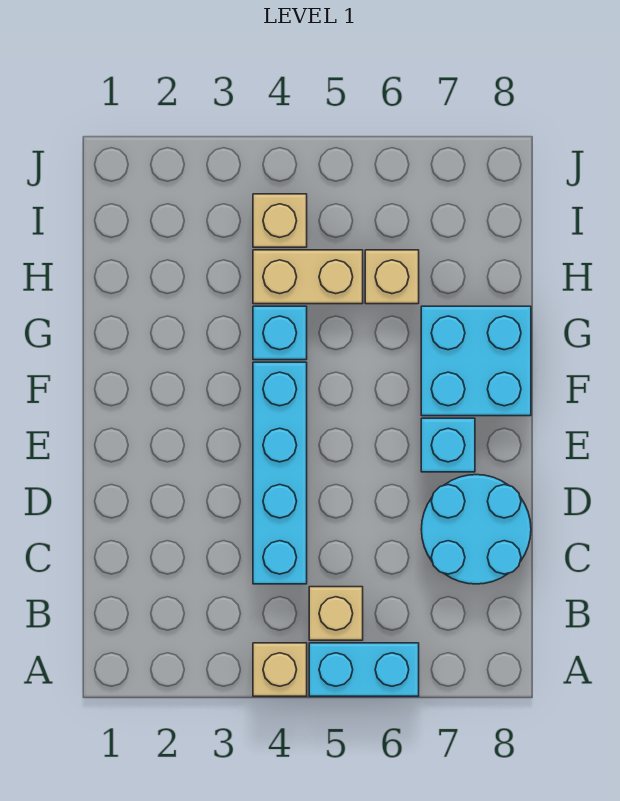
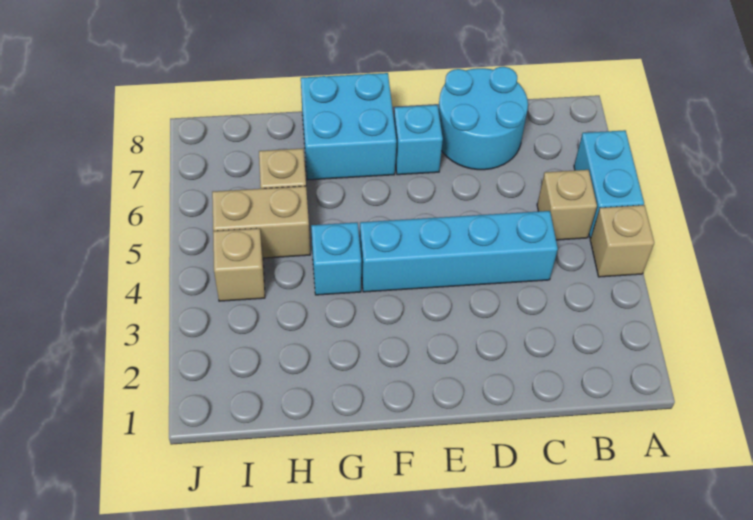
tan 1x2 brick [253,250,363,304] -> tan 1x2 brick turned to [212,186,310,258]

